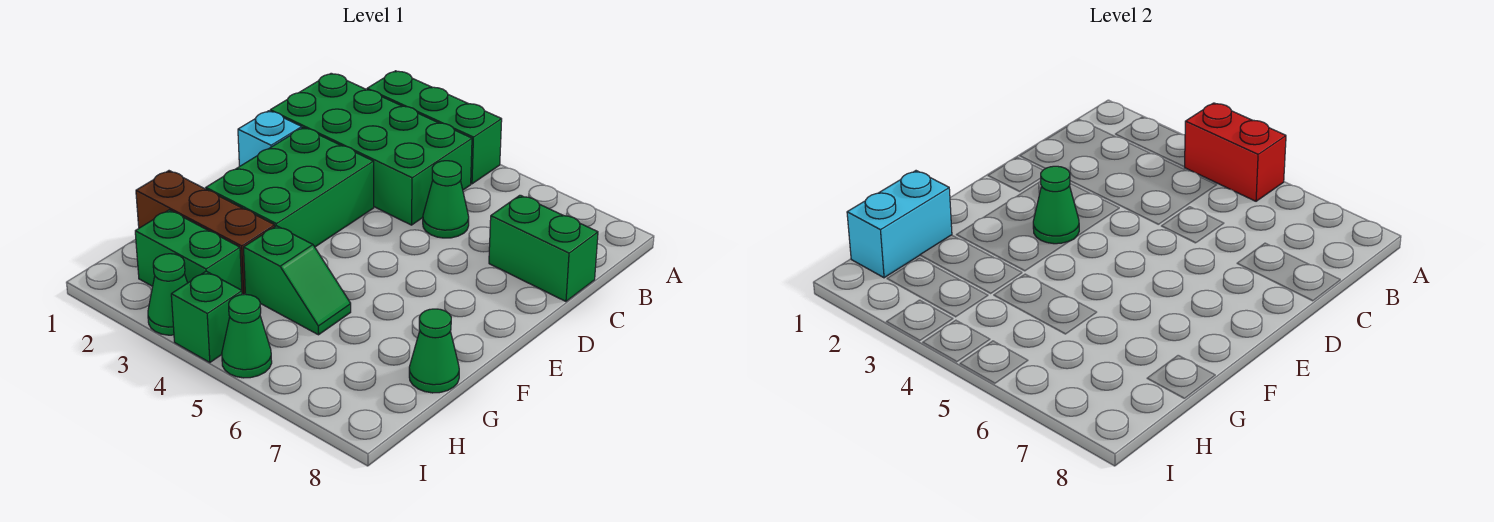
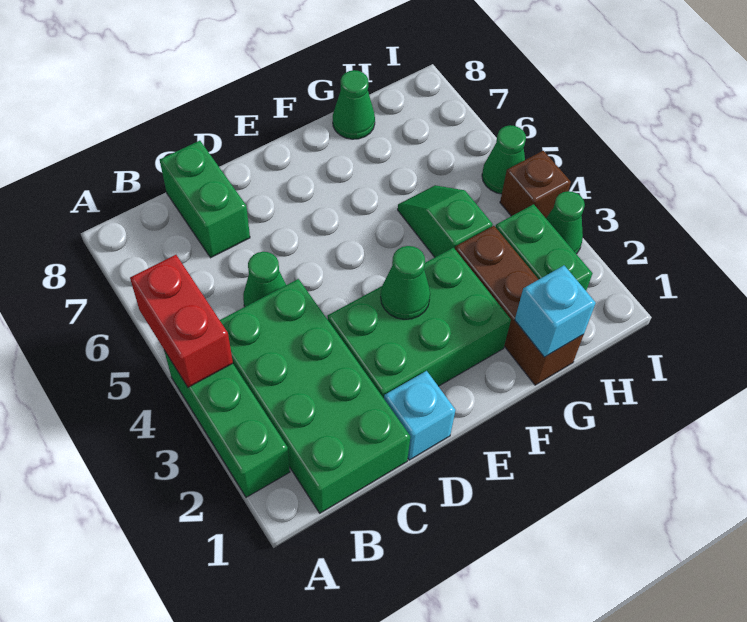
cyan 1x2 brick [847,171,952,278] -> cyan 1x1 brick [515,266,596,357]
green 1x1 brick [171,271,242,363] -> brown 1x1 brick [500,151,571,218]

